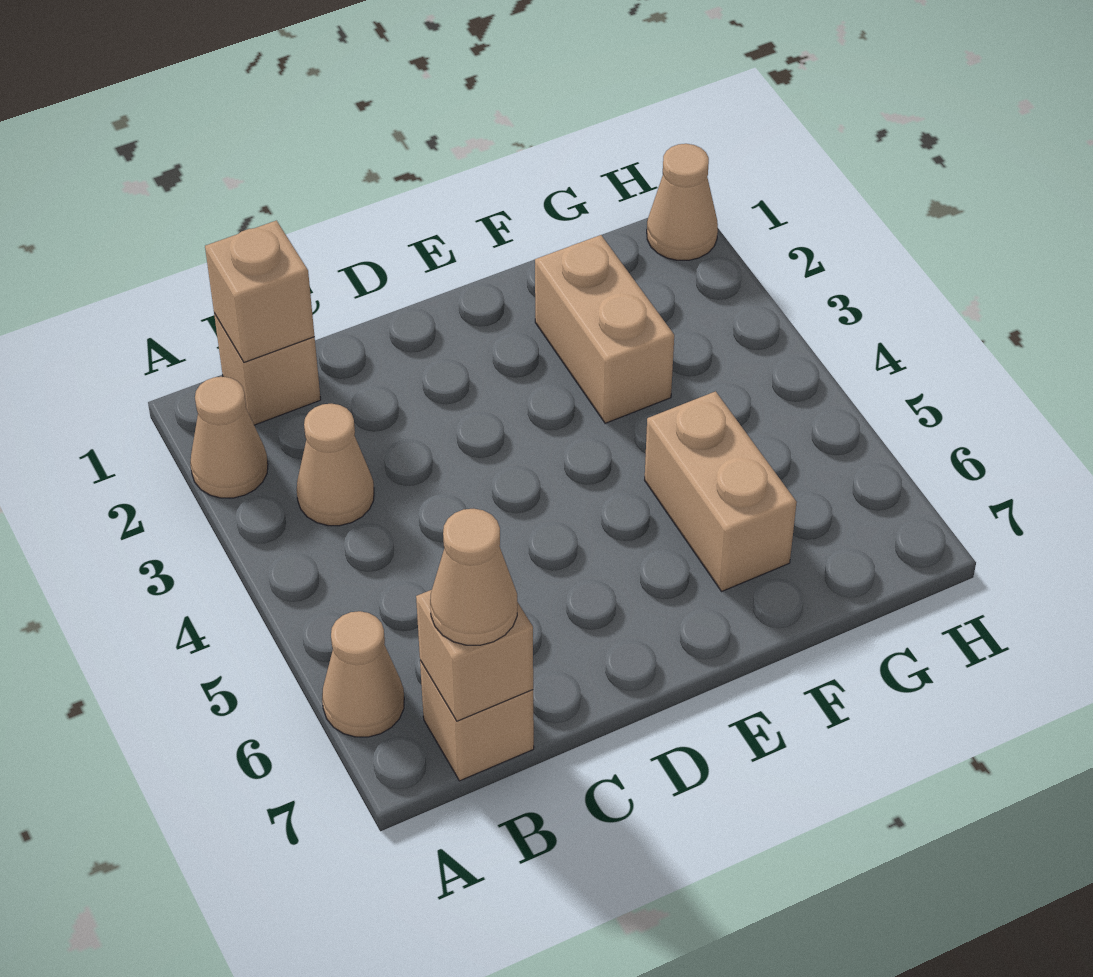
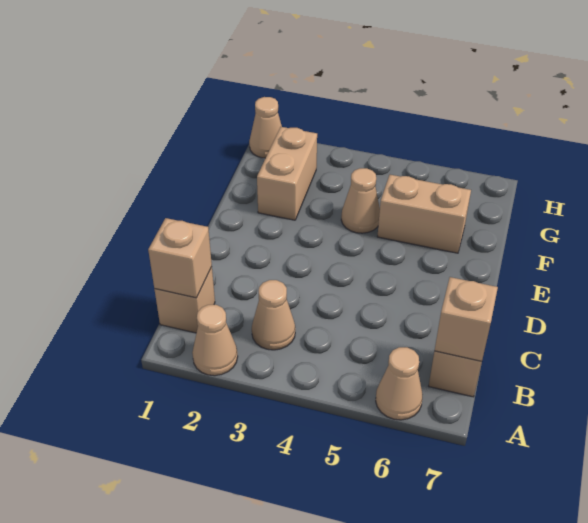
tan 1x1 cone [430,509,517,645] -> tan 1x1 cone moved to [341,168,380,233]
tan 1x2 brick [535,235,674,423] -> tan 1x2 brick turned to [257,127,317,220]

